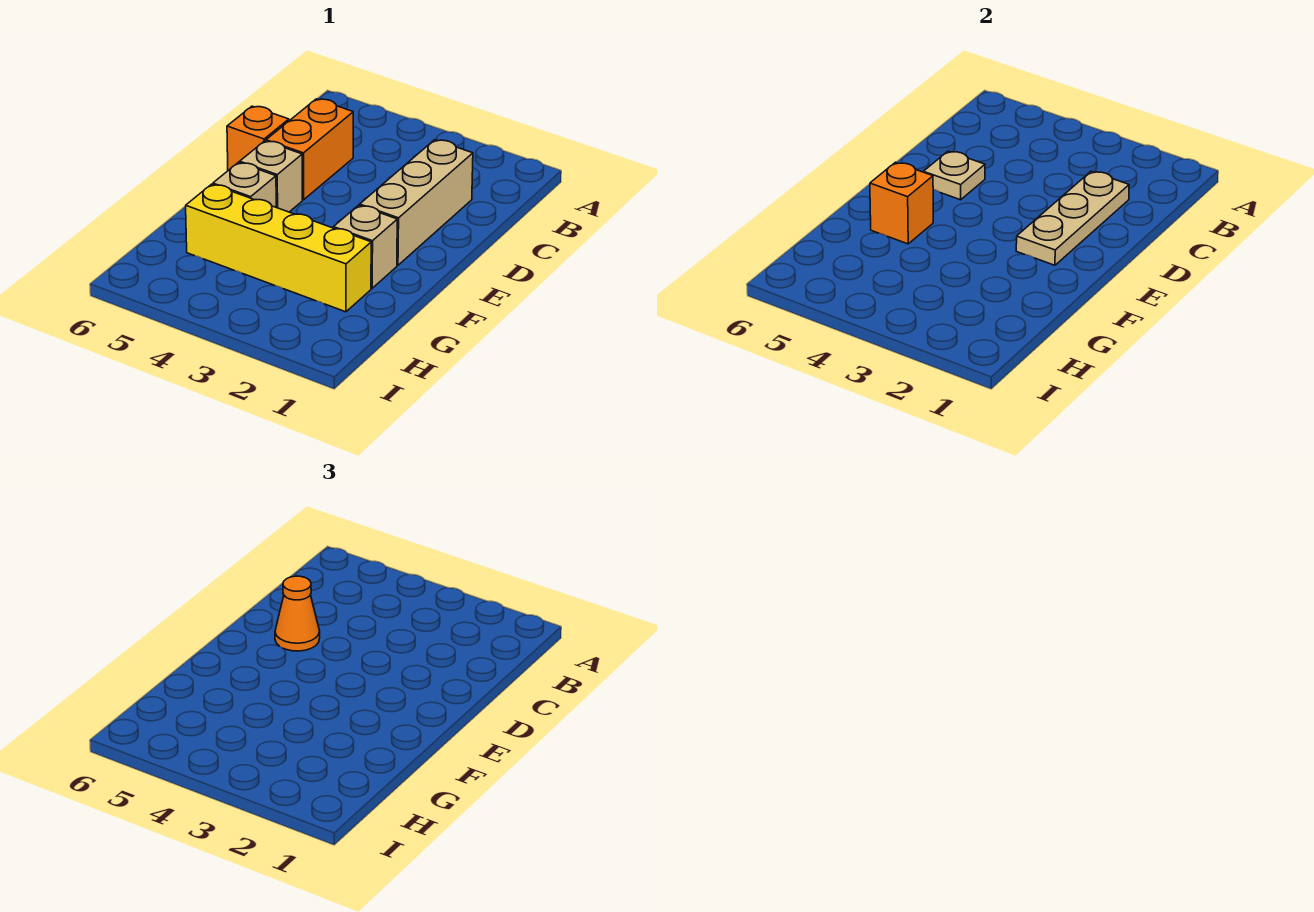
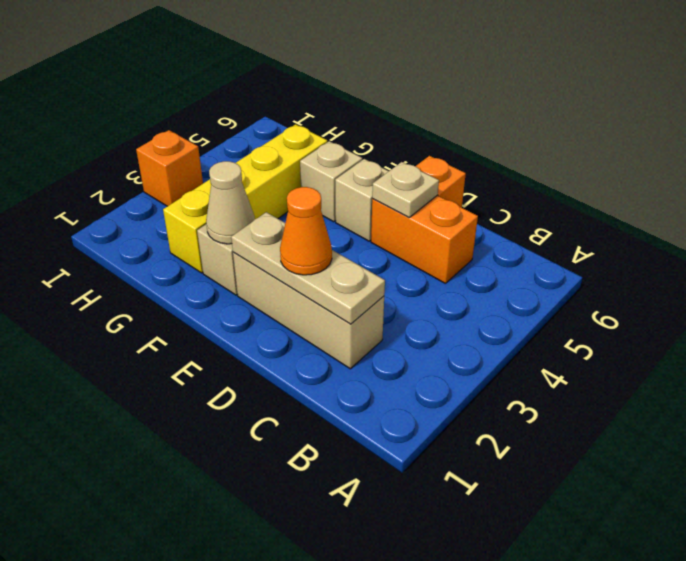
orange 1x1 cone [275,576,320,651] -> orange 1x1 cone moved to [280,187,332,275]
none -> tan 1x1 cone [206,161,255,244]
orange 1x1 brick [870,162,933,244] -> orange 1x1 brick moved to [136,130,203,206]

